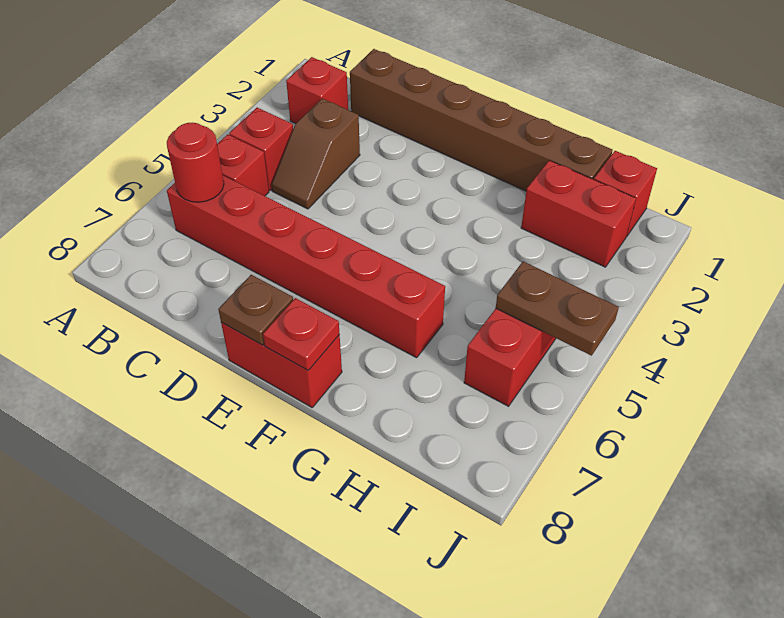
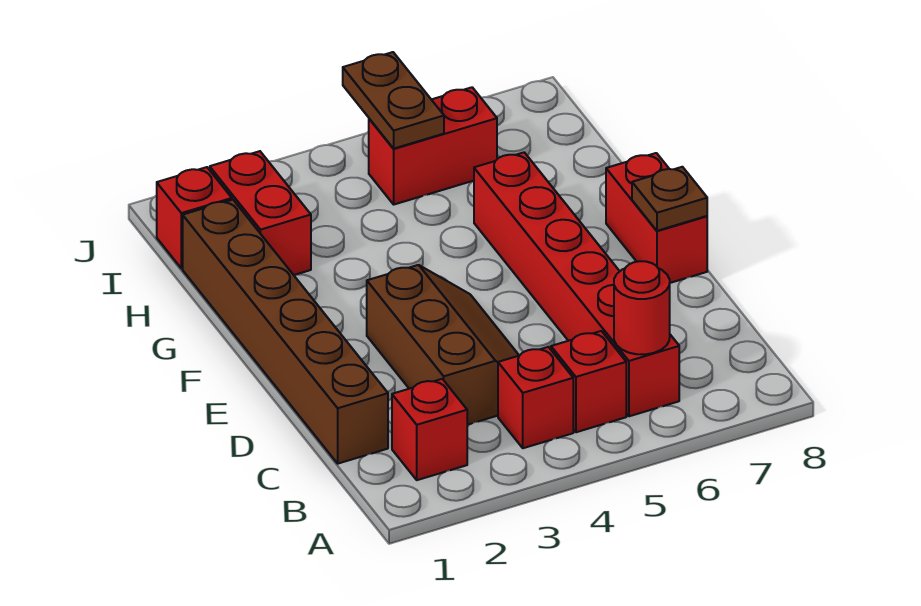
brown 1x2 slope [271,98,360,209] -> brown 2x3 slope [367,265,519,425]
red 1x1 plate [263,298,340,371] -> none

